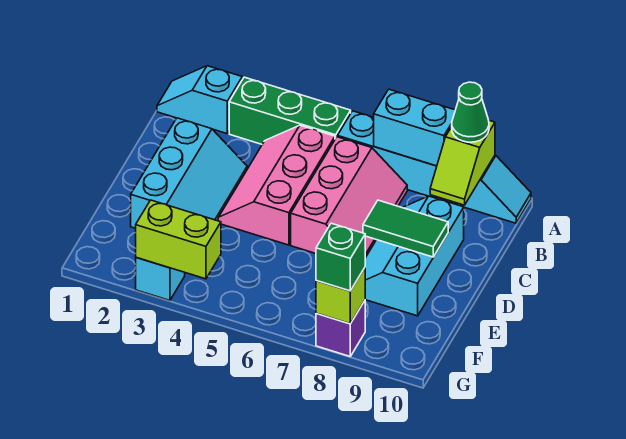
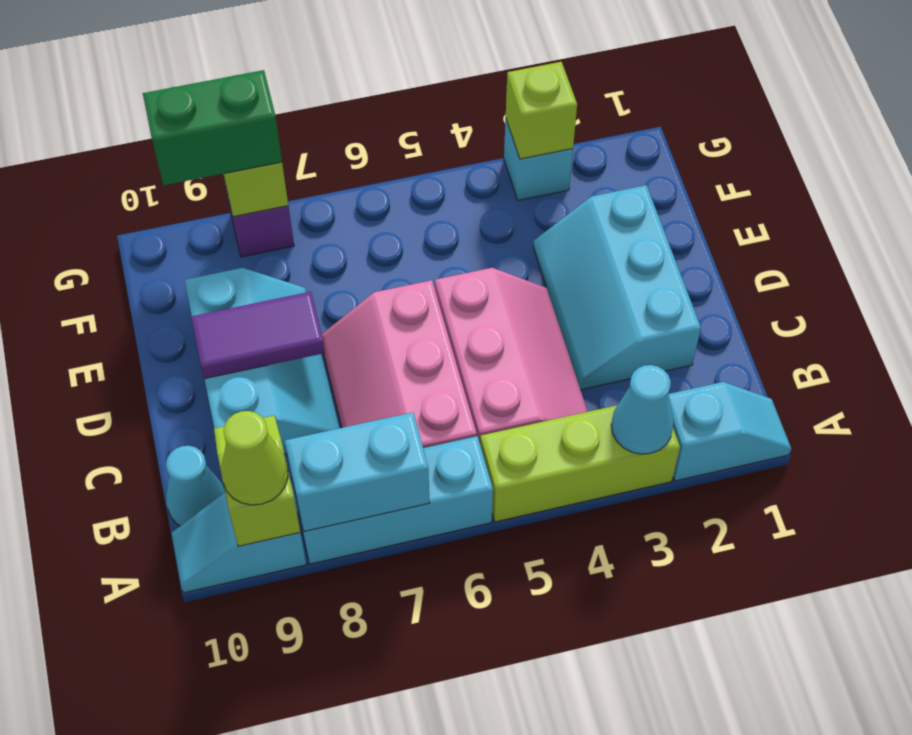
green 1x3 brick [229,77,351,144] -> lime 1x3 brick [480,405,680,522]
none -> cyan 1x1 cone [611,365,674,454]
green 1x1 cone [452,82,489,142] -> lime 1x1 cone [221,411,288,505]
none -> cyan 1x1 cone [166,446,225,526]
green 1x2 tile [363,200,448,257] -> purple 1x2 tile [191,292,325,379]
lime 1x2 brick [136,200,221,279] -> lime 1x1 brick [506,62,577,159]
green 1x1 brick [316,223,365,291] -> green 1x2 brick [143,70,282,185]

